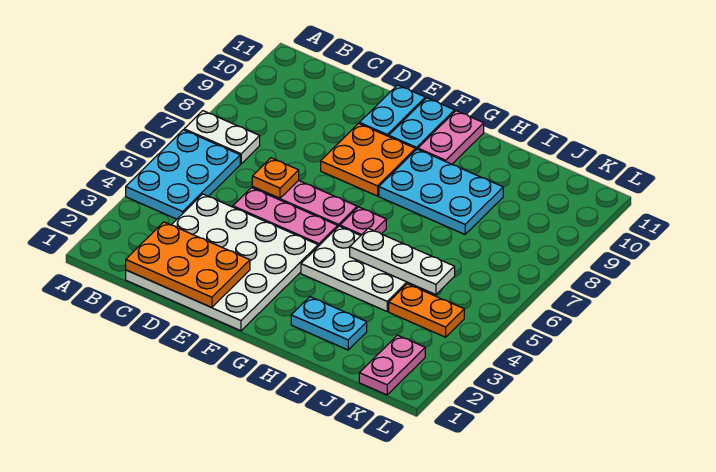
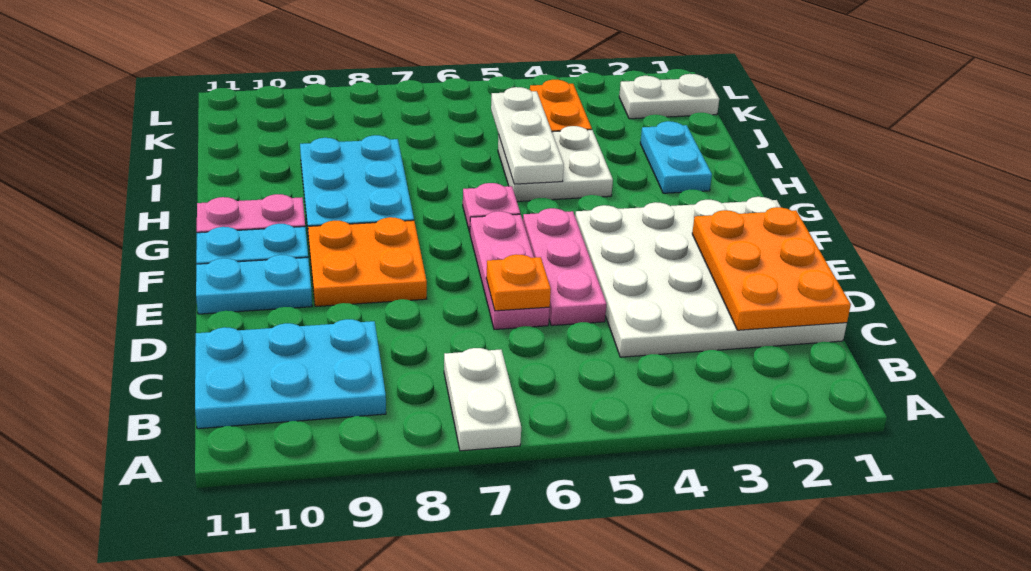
cyan 2x3 plate [126,130,240,219] -> cyan 2x3 plate moved to [195,319,386,429]
white 2x3 plate [301,226,414,311] -> white 2x2 plate [498,126,613,202]
pink 1x2 plate [359,335,425,395] -> white 1x2 plate [619,74,719,119]

